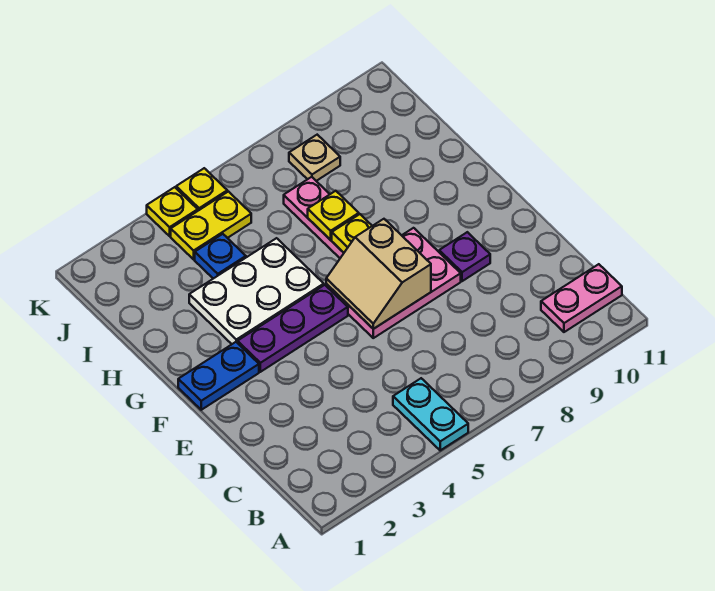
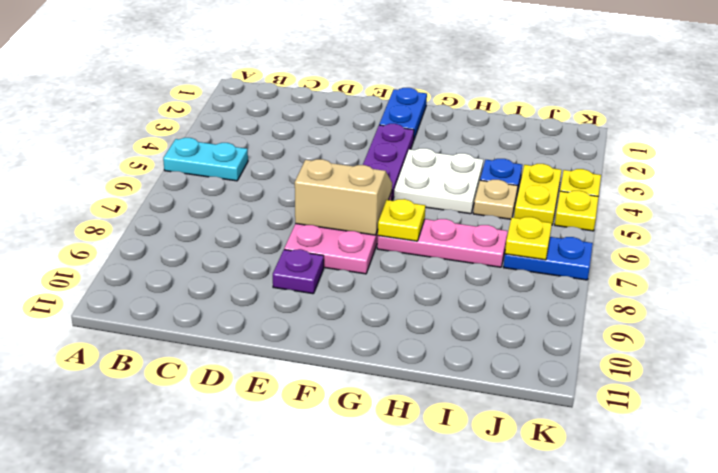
pink 1x2 plate [541,264,622,332] -> none
white 2x3 plate [189,238,324,344] -> white 2x2 plate [394,148,483,214]
yellow 1x1 plate [308,191,359,240] -> yellow 1x1 plate moved to [505,217,552,260]
none -> blue 1x2 plate [503,237,593,280]
tan 1x1 plate [289,135,340,181] -> tan 1x1 plate moved to [473,180,518,219]

